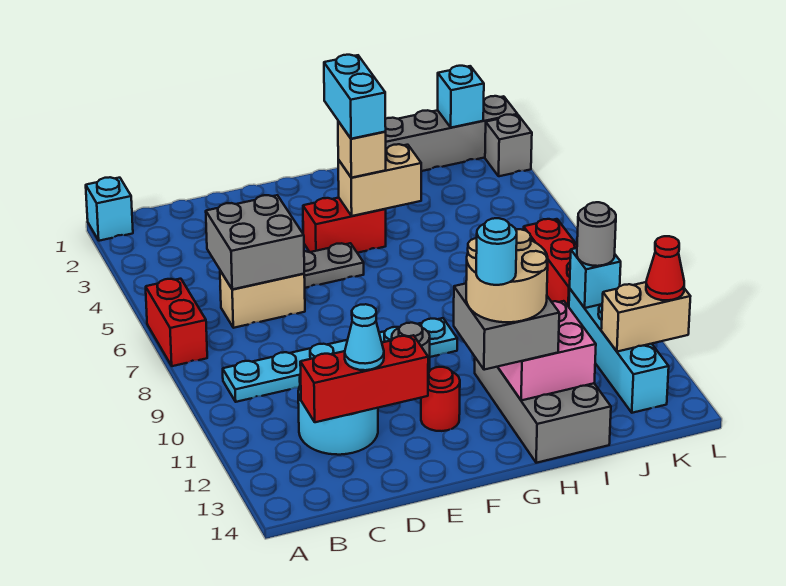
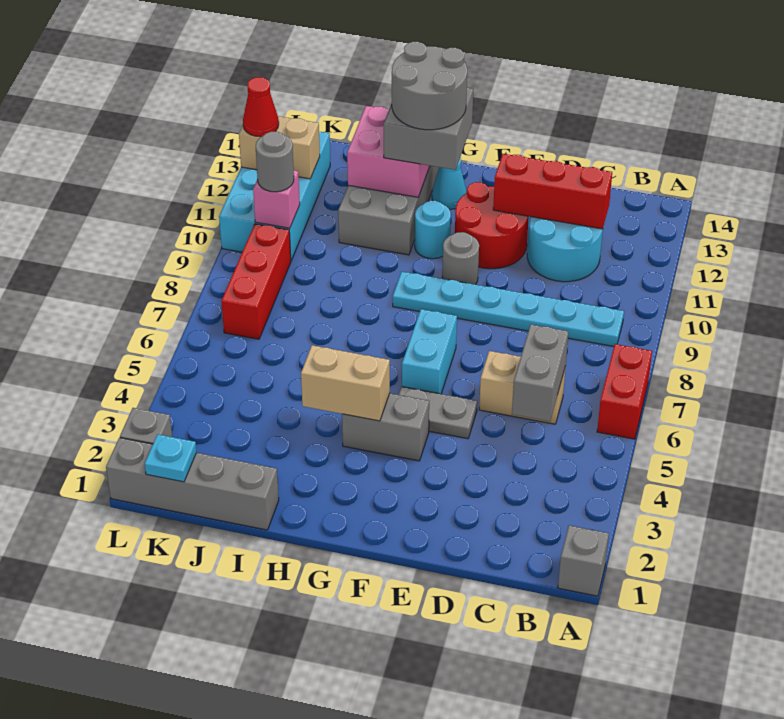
cyan 1x1 brick [86,177,133,241] -> grey 1x1 brick [558,525,609,596]
grey 2x2 brick [206,195,304,289] -> grey 1x2 brick [512,324,569,421]
cyan 1x1 cone [345,304,384,370] -> cyan 1x1 cone moved to [432,157,467,209]
red 1x2 brick [303,198,386,253] -> grey 1x2 brick [342,393,429,461]
red 1x1 round brick [421,367,460,431] -> red 2x2 round brick [455,182,529,269]
cyan 1x2 brick [324,55,386,139] -> cyan 1x2 brick moved to [402,309,457,394]
tan 1x1 brick [338,121,386,178] -> none
tan 2x2 round brick [466,229,548,322] -> grey 2x2 round brick [392,42,467,130]
cyan 1x1 round brick [476,218,517,285] -> cyan 1x1 round brick moved to [415,201,451,259]
cyan 1x1 brick [438,66,484,128] -> cyan 1x1 plate [145,434,197,482]
cyan 1x4 brick [569,289,669,413] -> cyan 2x4 brick [219,132,330,260]
cyan 1x1 brick [570,248,621,308] -> pink 1x1 brick [253,170,300,228]

